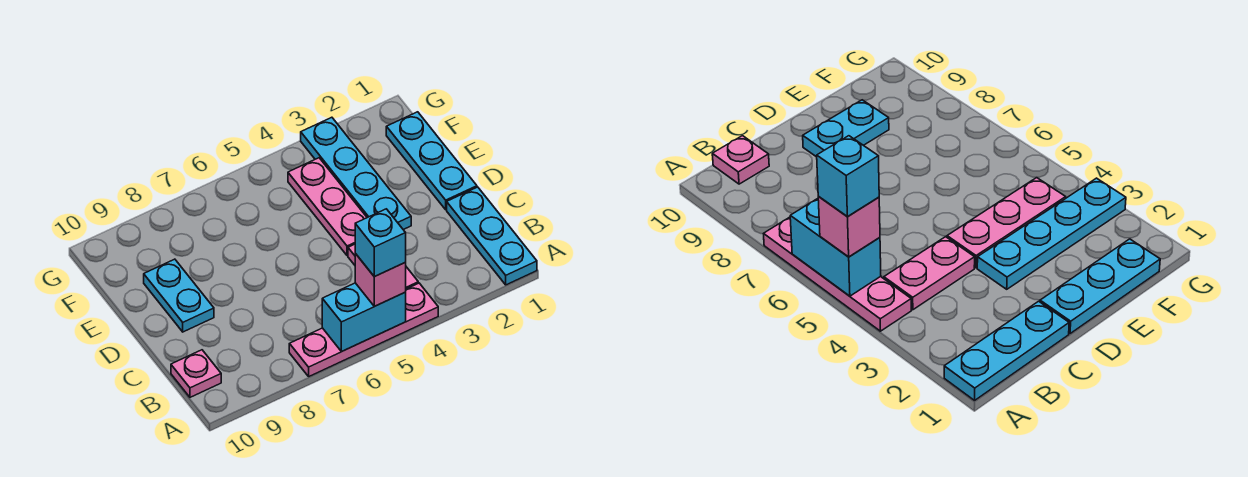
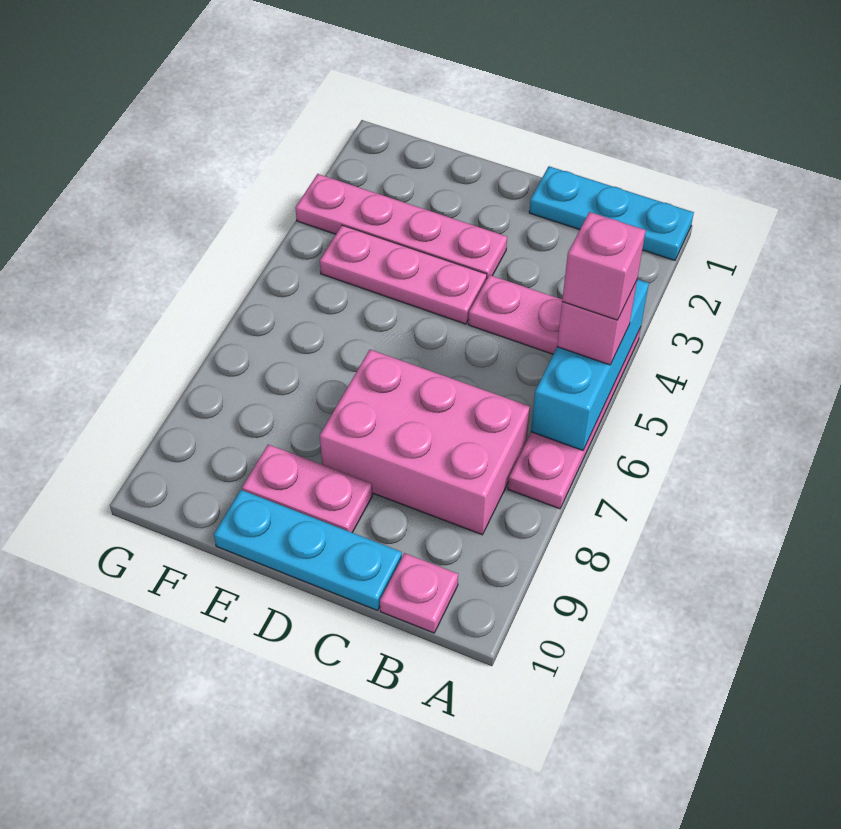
cyan 1x2 brick [322,283,406,351] -> cyan 1x3 brick [531,279,649,450]
cyan 1x1 brick [355,209,406,277] -> pink 1x1 brick [562,212,646,320]
none -> pink 2x3 brick [320,350,530,535]
cyan 1x3 plate [386,112,477,210] -> cyan 1x3 plate moved to [214,490,402,611]
cyan 1x4 plate [301,117,411,230] -> pink 1x4 plate [295,174,507,278]
cyan 1x2 plate [144,259,214,332] -> pink 1x2 plate [242,444,373,533]

